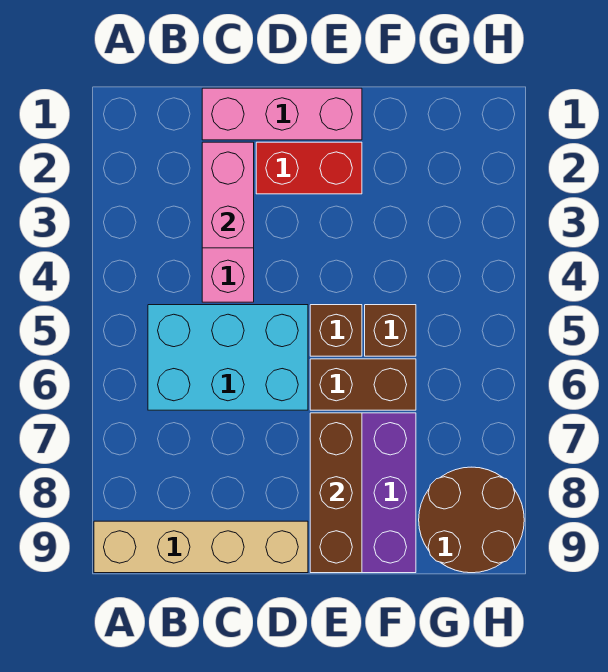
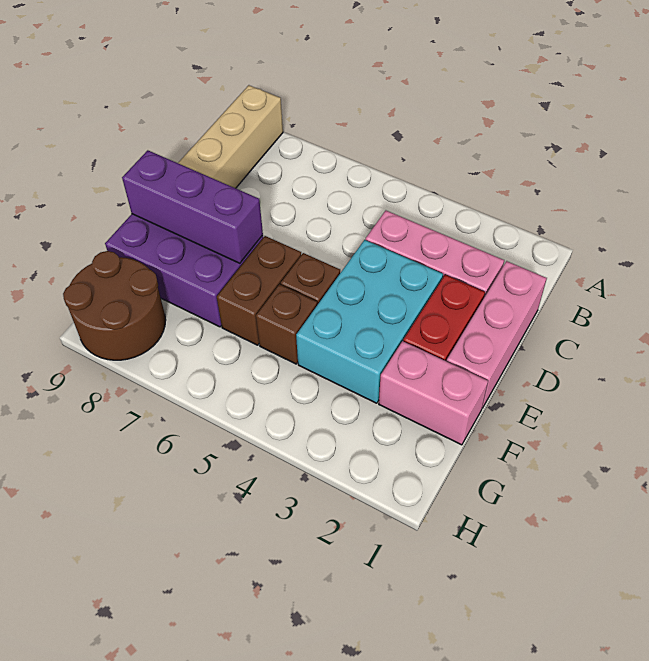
cyan 2x3 brick [148,305,308,410] -> cyan 2x3 brick moved to [296,240,443,403]
pink 1x2 brick [202,142,254,248] -> pink 1x2 brick moved to [379,341,488,445]
brown 1x3 brick [310,413,362,573] -> purple 1x3 brick [122,150,263,263]

